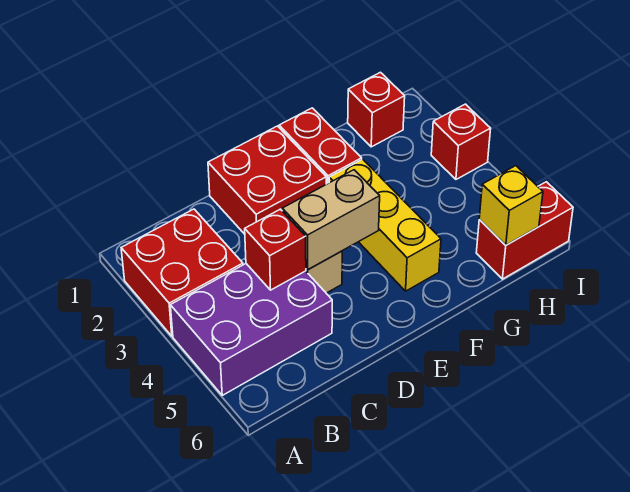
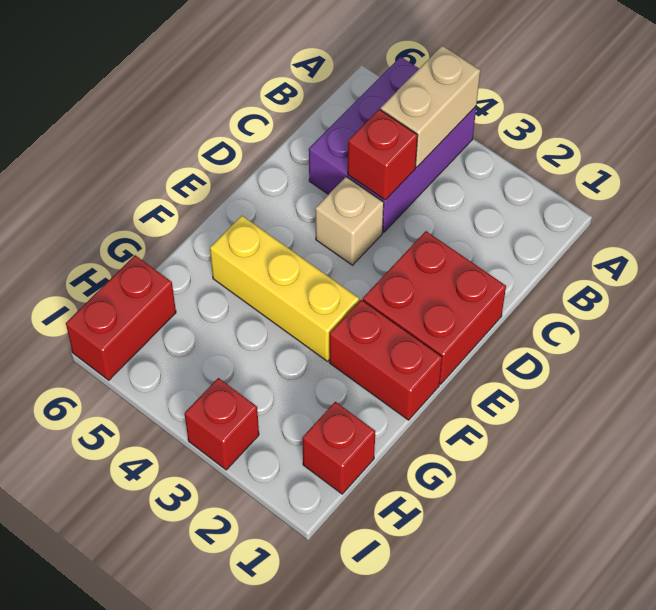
red 2x2 brick [121,209,243,336] -> none
tan 1x2 brick [282,170,380,270] -> tan 1x2 brick moved to [381,46,480,167]
yellow 1x1 brick [479,166,543,245] -> none

